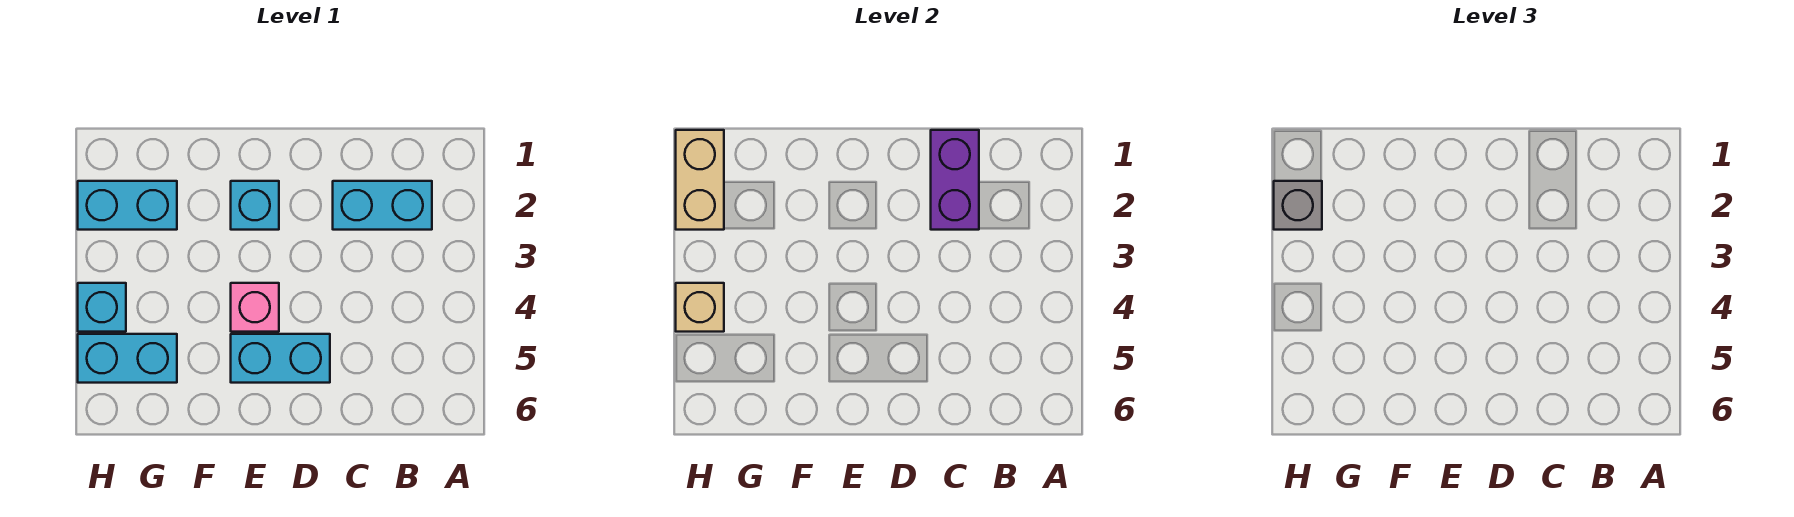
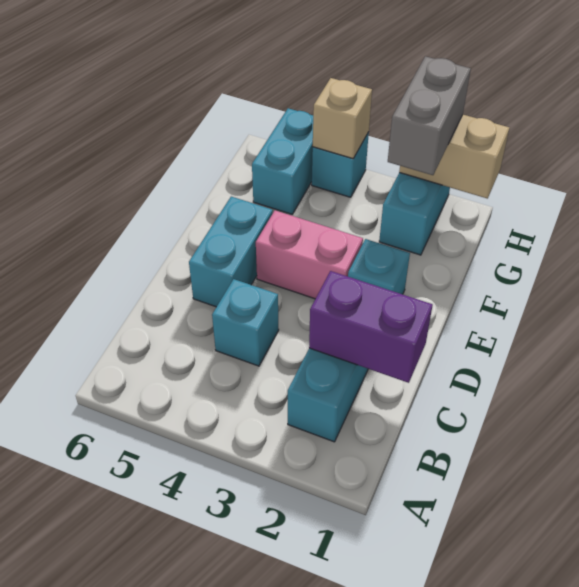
none -> cyan 1x1 brick [212,279,279,366]
pink 1x1 brick [231,283,279,332] -> pink 1x2 brick [256,210,363,299]
grey 1x1 brick [1274,181,1322,230] -> grey 1x2 brick [388,56,471,175]

